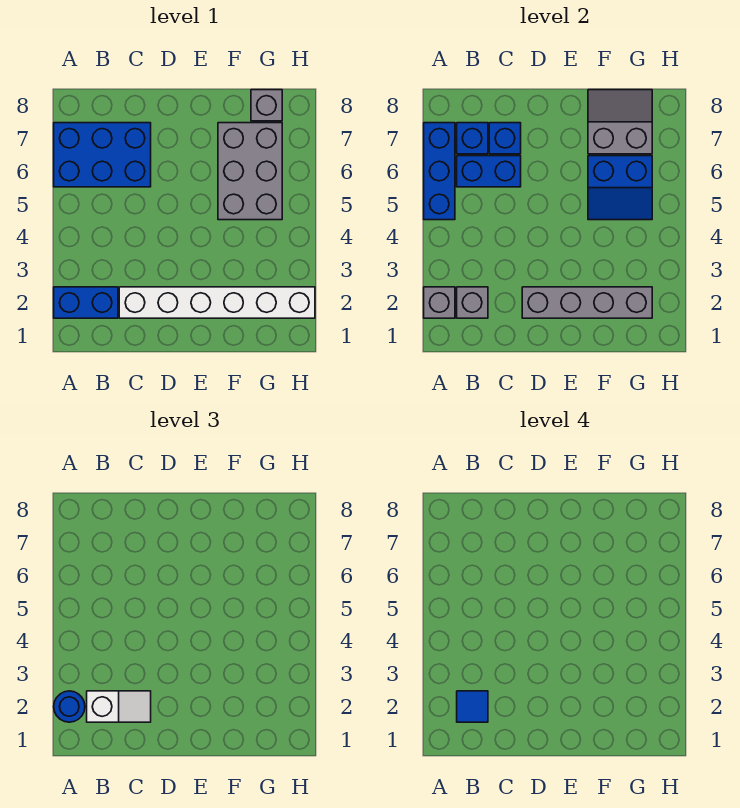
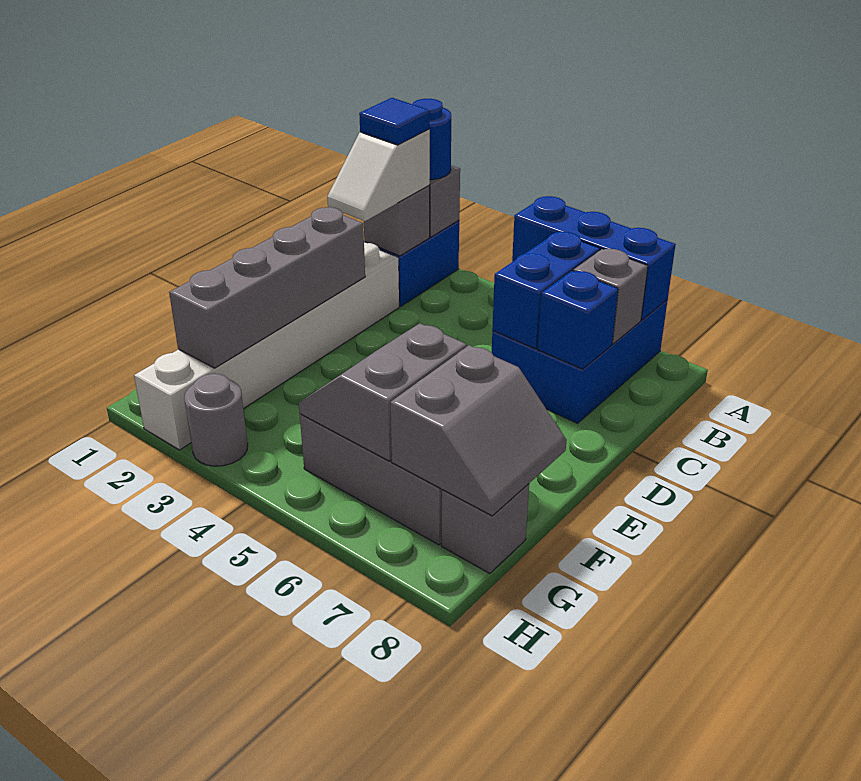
blue 1x1 brick [457,123,488,154] -> grey 1x1 brick [573,249,648,344]
blue 2x2 slope [588,156,652,220] -> grey 2x2 slope [299,323,467,461]
none -> grey 1x1 round brick [184,374,248,466]

